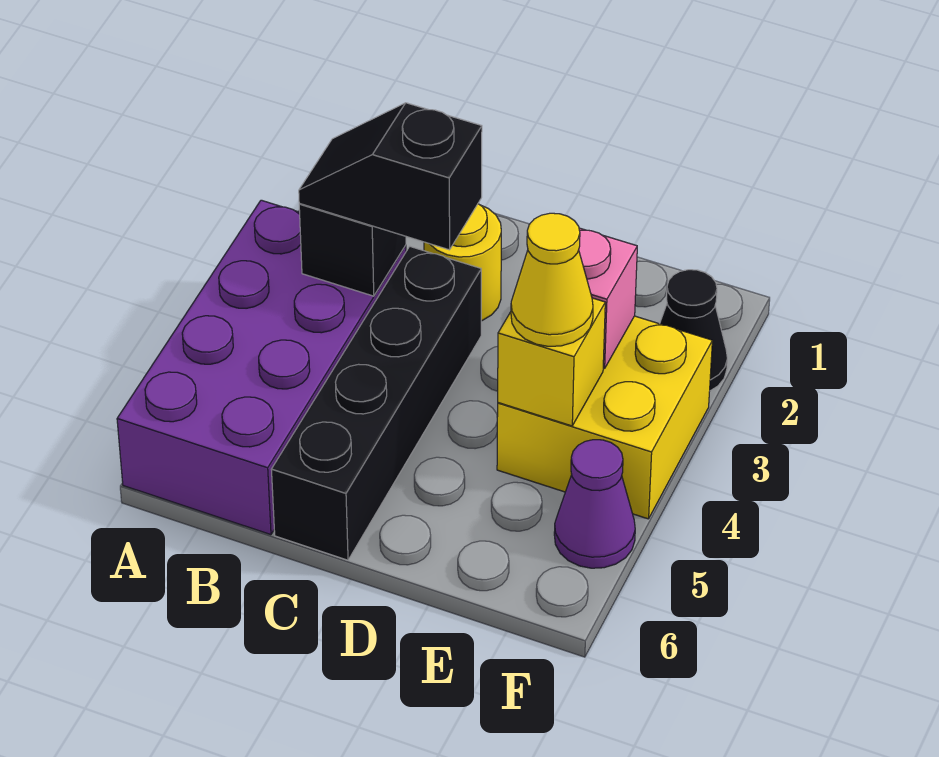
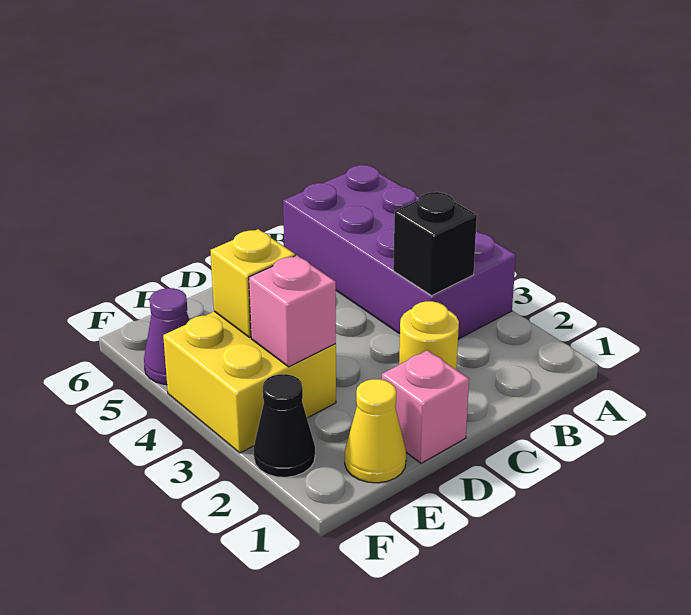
black 1x2 slope [299,103,482,250] -> none
black 1x4 brick [271,247,481,560] -> none
none -> pink 1x1 brick [382,350,469,463]
yellow 1x1 cone [511,213,593,346] -> yellow 1x1 cone moved to [345,379,406,483]

